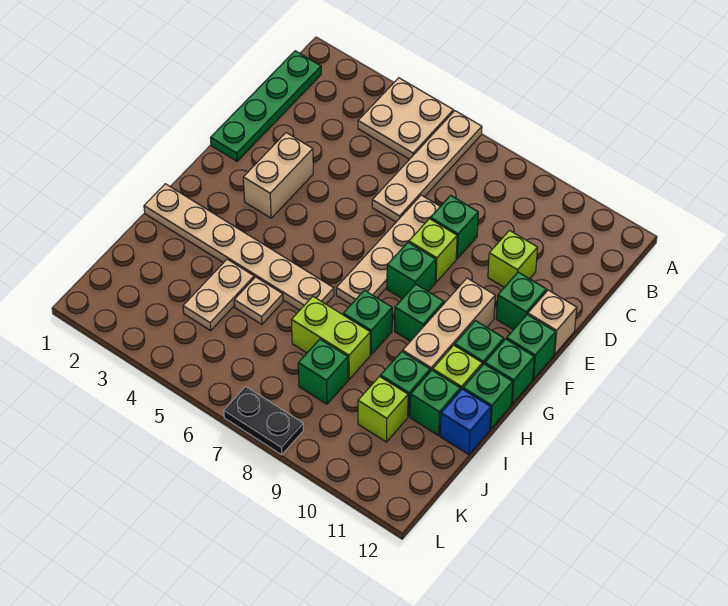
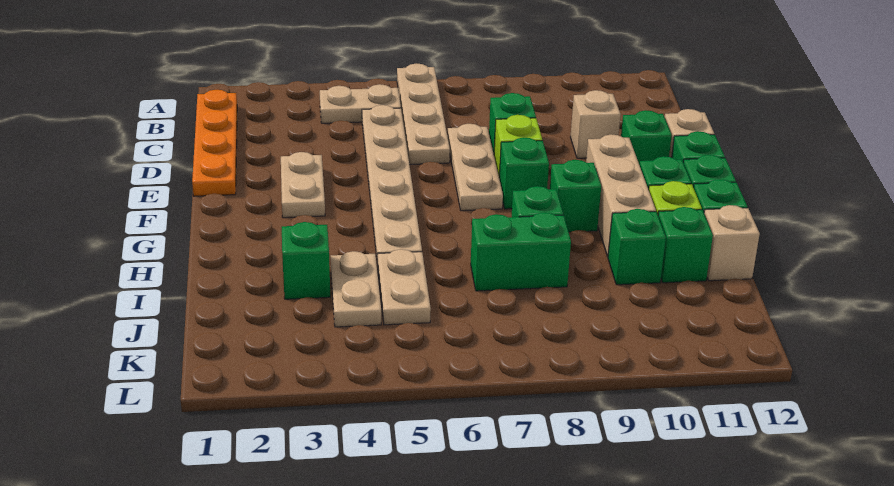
tan 2x2 plate [358,78,453,159] -> tan 1x2 plate [320,84,401,123]
green 1x4 plate [211,51,321,161] -> orange 1x4 plate [192,90,237,196]
tan 1x4 plate [336,195,440,304] -> tan 1x3 plate [448,124,503,211]
lime 1x1 brick [488,230,538,287] -> tan 1x1 brick [570,90,621,158]
tan 1x2 brick [243,133,313,218] -> tan 1x2 plate [281,152,325,218]
tan 1x6 plate [144,184,334,310] -> tan 1x6 plate turned to [362,105,422,266]
tan 1x1 plate [234,277,283,324] -> tan 1x2 plate [378,249,431,325]
lime 1x2 brick [291,297,370,379] -> green 1x2 brick [471,212,571,291]
blue 1x1 brick [440,389,491,455] -> tan 1x1 brick [704,205,760,281]
green 1x1 brick [298,339,348,404] -> green 1x1 brick moved to [282,222,330,299]
lime 1x1 brick [358,377,408,442] -> none
black 1x2 plate [224,387,303,455] -> none

